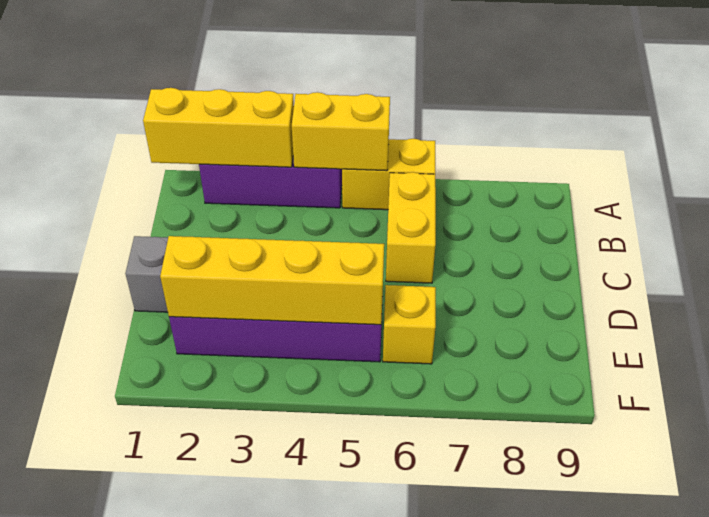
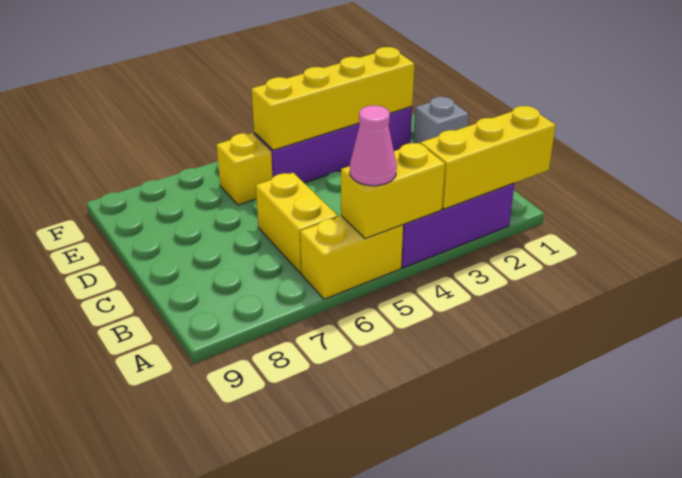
none -> pink 1x1 cone [350,105,397,186]

